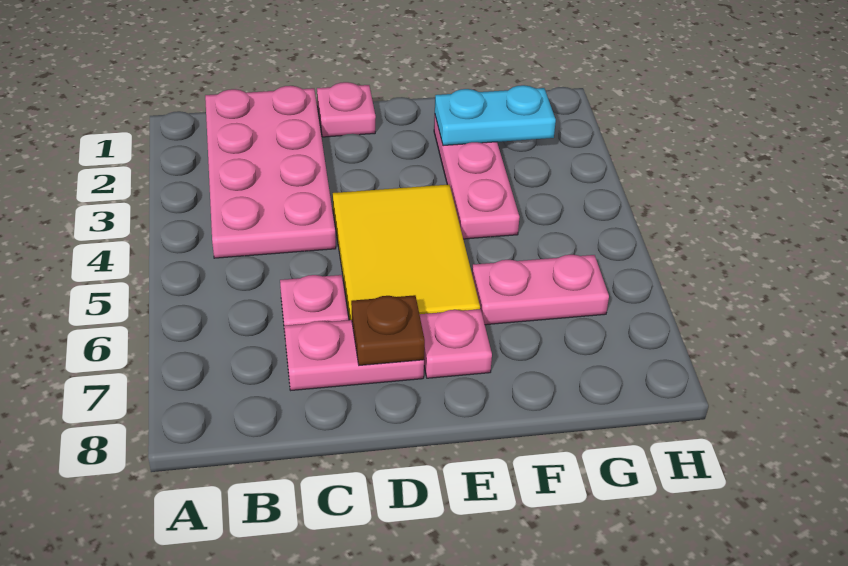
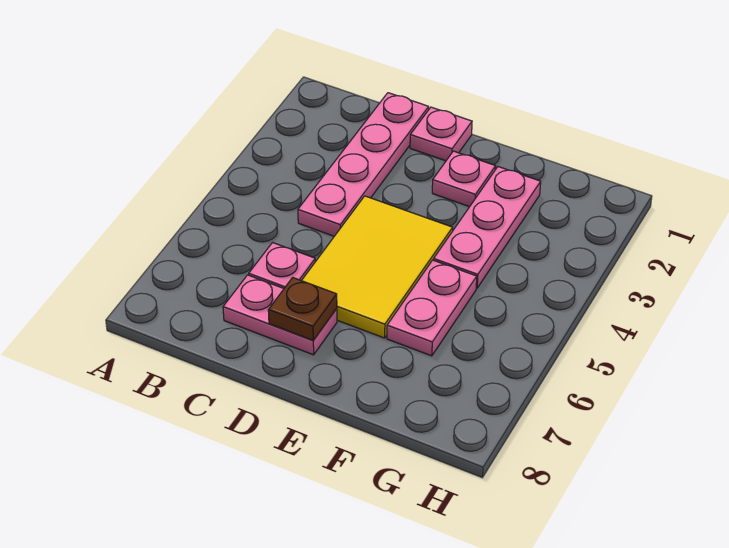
pink 2x4 plate [205,86,336,258] -> pink 1x4 plate [298,93,429,236]
pink 1x1 plate [420,309,492,378] -> pink 1x1 plate moved to [432,151,496,207]
cyan 1x2 plate [435,85,556,146] -> none
pink 1x2 plate [472,255,609,325] -> pink 1x2 plate turned to [387,260,477,356]

